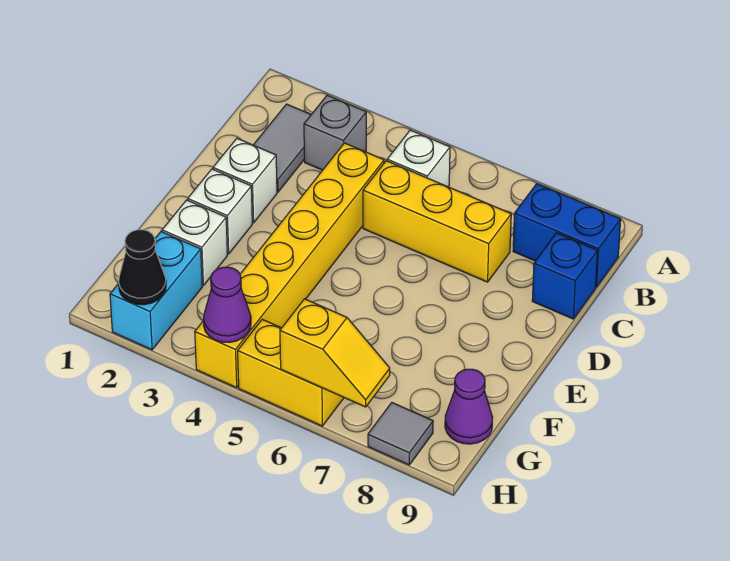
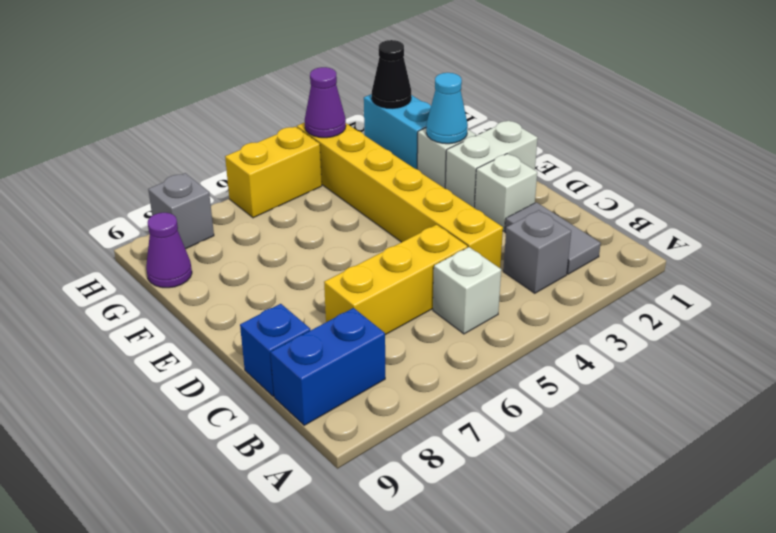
white 1x1 brick [188,169,252,254] -> white 1x2 brick [445,121,538,208]
none -> cyan 1x1 cone [426,73,468,144]
yellow 1x2 slope [280,299,390,407] -> none
grey 1x1 tile [368,403,433,465] -> grey 1x1 brick [148,173,214,249]

